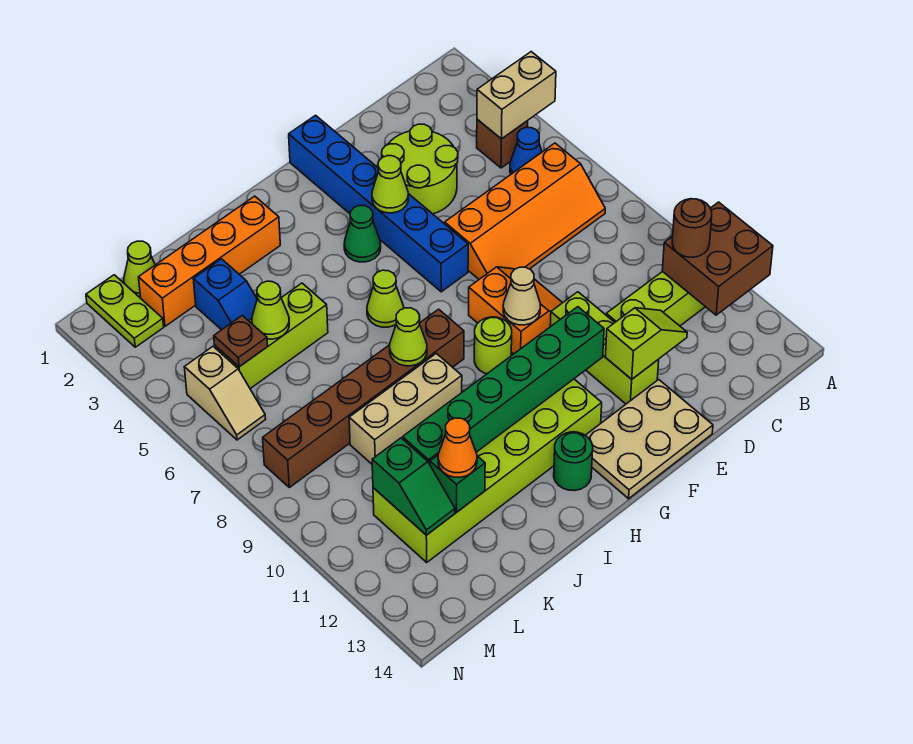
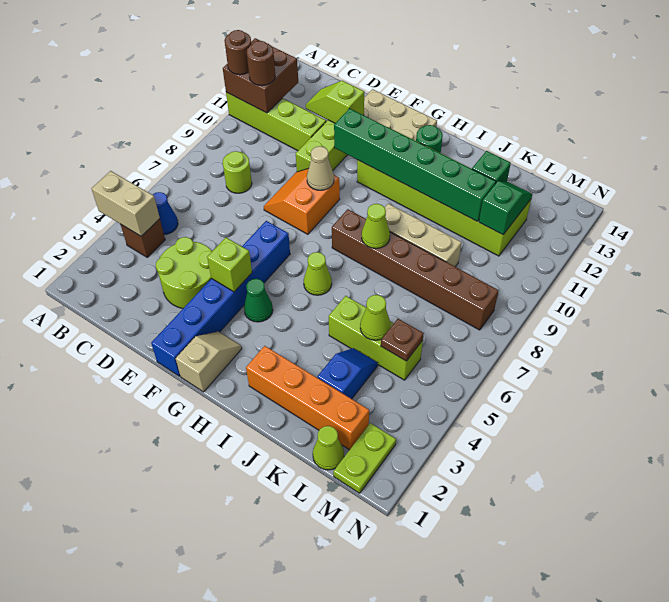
none -> brown 1x1 round brick [224,30,252,75]
orange 2x4 slope [445,143,605,279] -> none
lime 1x1 cone [372,156,408,213] -> lime 1x1 brick [207,238,252,292]
lime 1x1 round brick [474,317,512,374] -> lime 1x1 round brick moved to [223,151,252,193]
orange 1x1 cone [438,418,477,477] -> none
tan 1x2 slope [184,347,266,440] -> tan 1x2 slope moved to [176,331,242,392]

